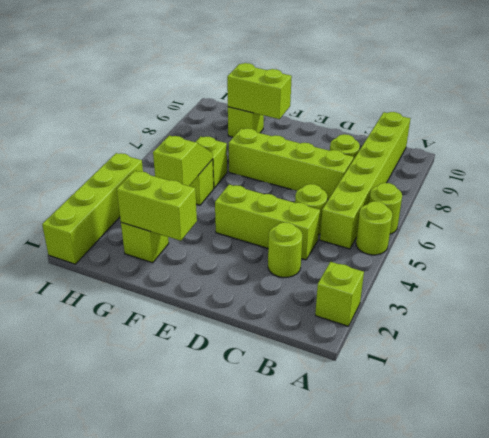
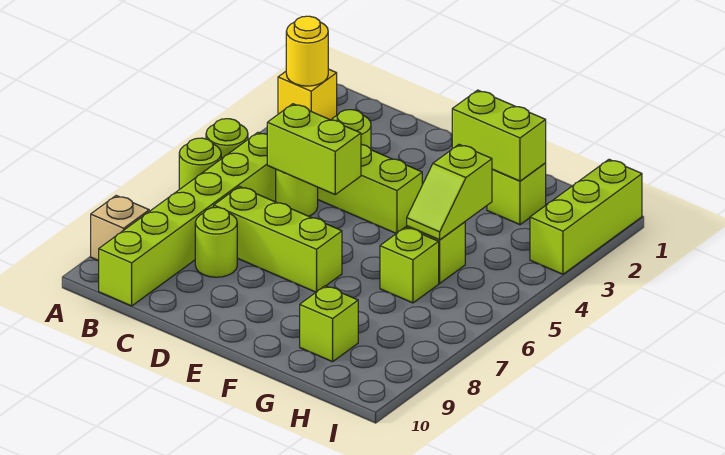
lime 1x1 brick [315,262,364,326] -> yellow 1x1 brick [278,69,337,120]
none -> yellow 1x1 round brick [286,16,328,86]
none -> tan 1x1 brick [91,196,149,261]
lime 1x4 brick [229,128,354,199] -> lime 1x3 brick [214,186,342,292]
lime 1x2 brick [227,63,292,119] -> lime 1x2 brick moved to [267,104,361,194]
lime 1x4 brick [42,153,143,264] -> lime 1x3 brick [530,159,642,274]

